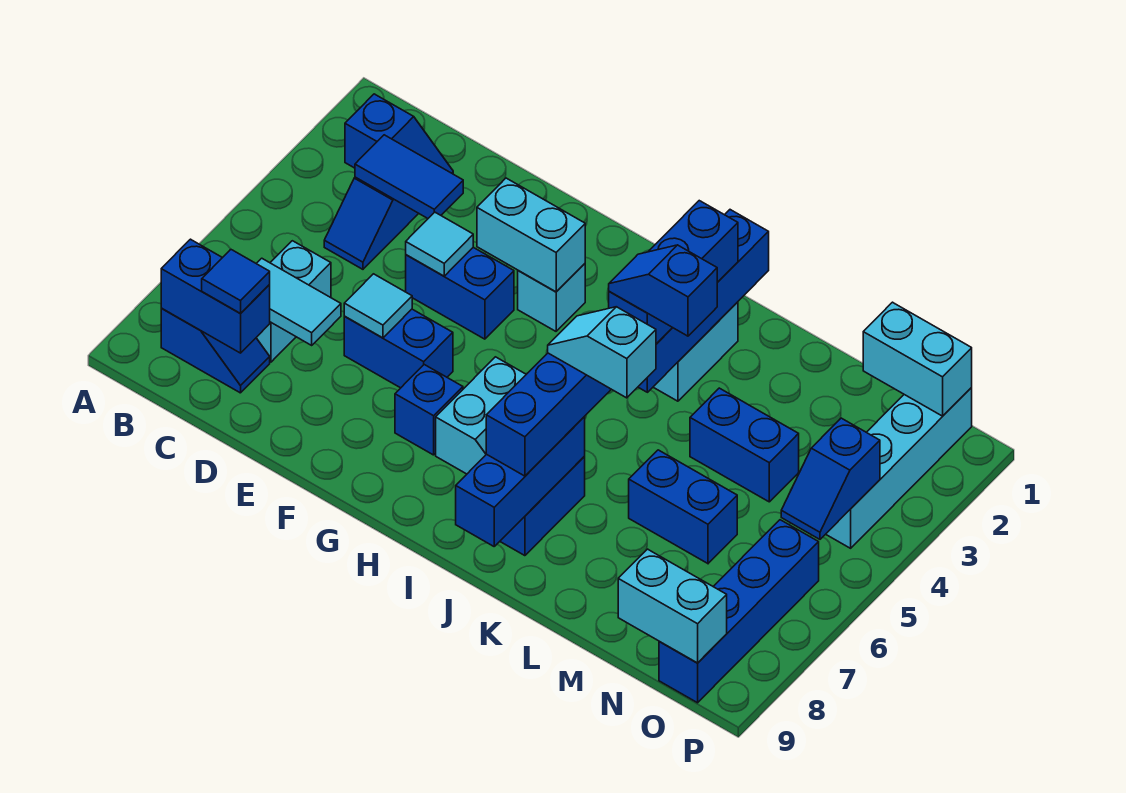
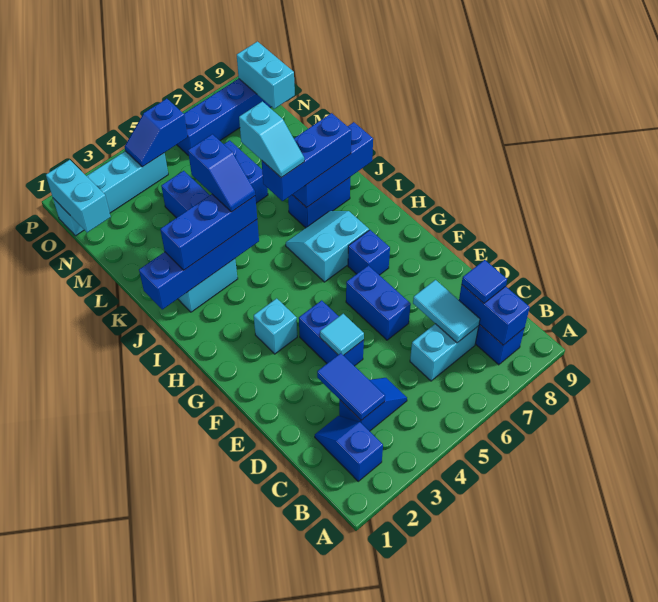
cyan 1x1 tile [344,274,412,338] -> none
cyan 1x2 brick [477,178,585,292] -> none
blue 1x2 slope [781,418,880,539] -> blue 1x2 slope turned to [124,99,188,167]

